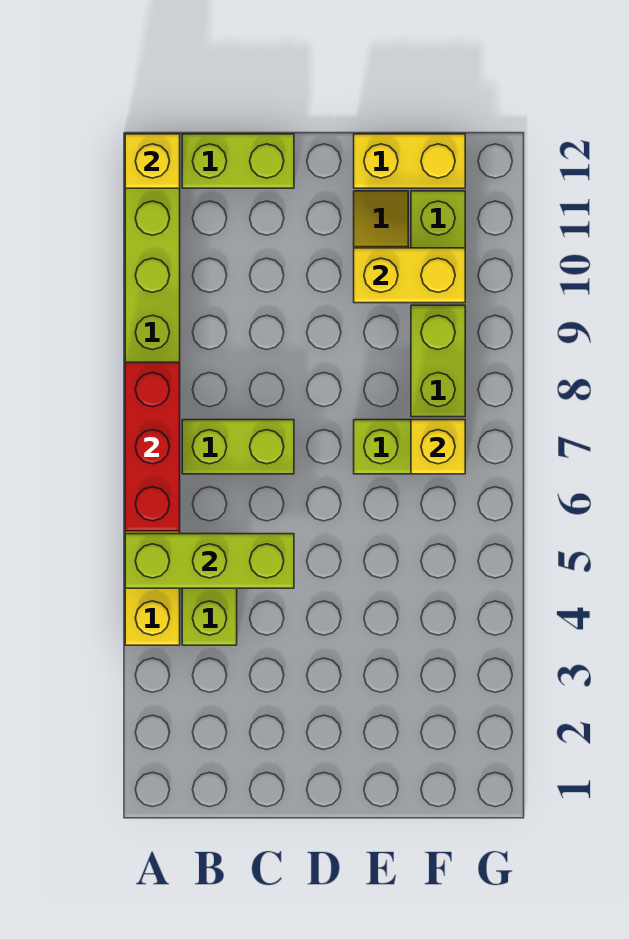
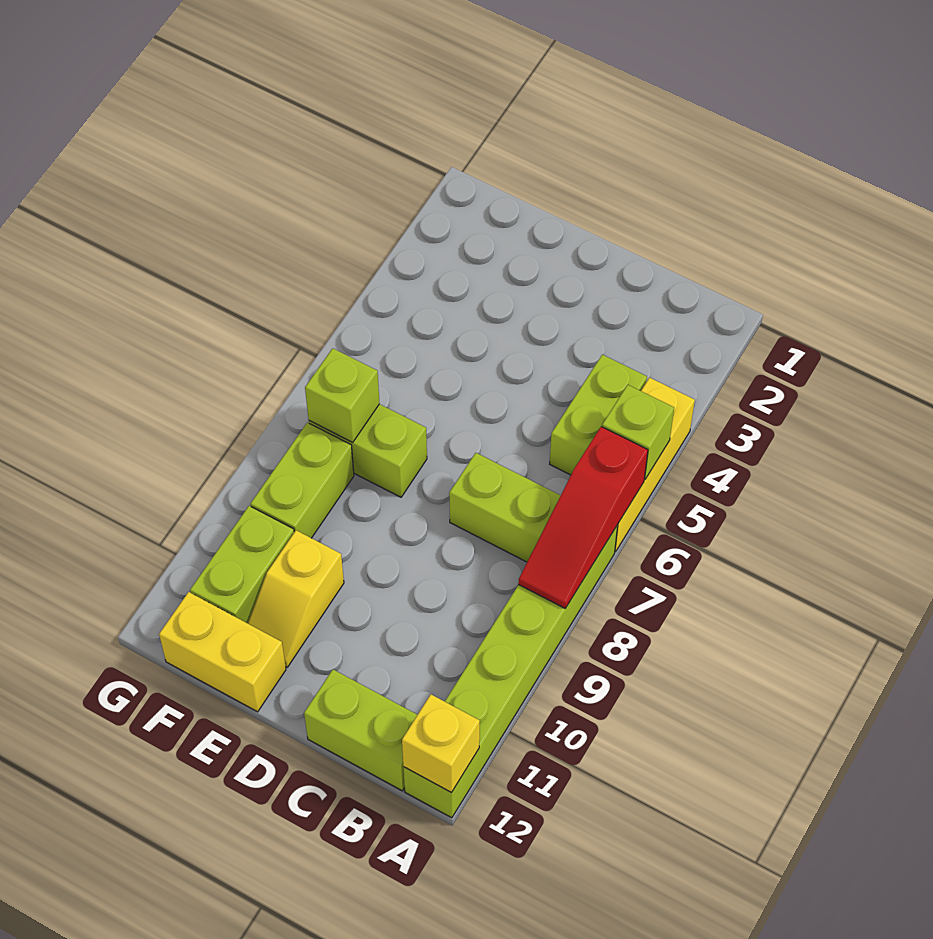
lime 1x3 brick [125,534,294,588] -> lime 1x1 brick [602,385,674,479]
red 1x3 brick [125,362,180,531] -> red 1x3 slope [518,427,648,608]
yellow 1x2 brick [354,248,465,303] -> none
yellow 1x1 brick [411,420,465,474] -> lime 1x1 brick [305,348,380,442]

